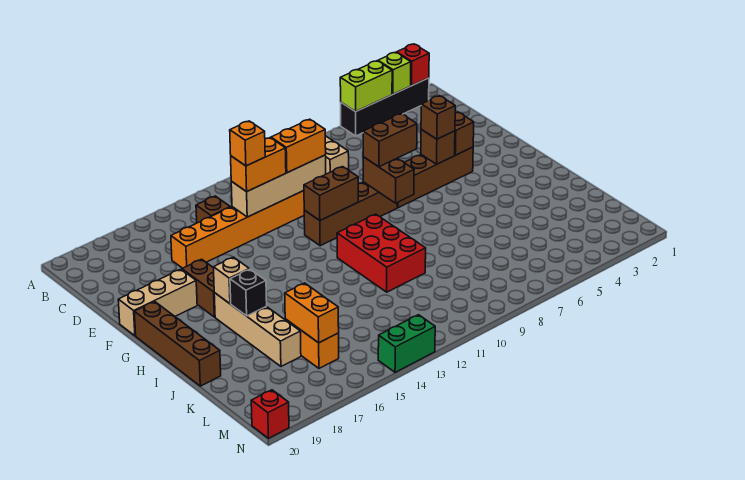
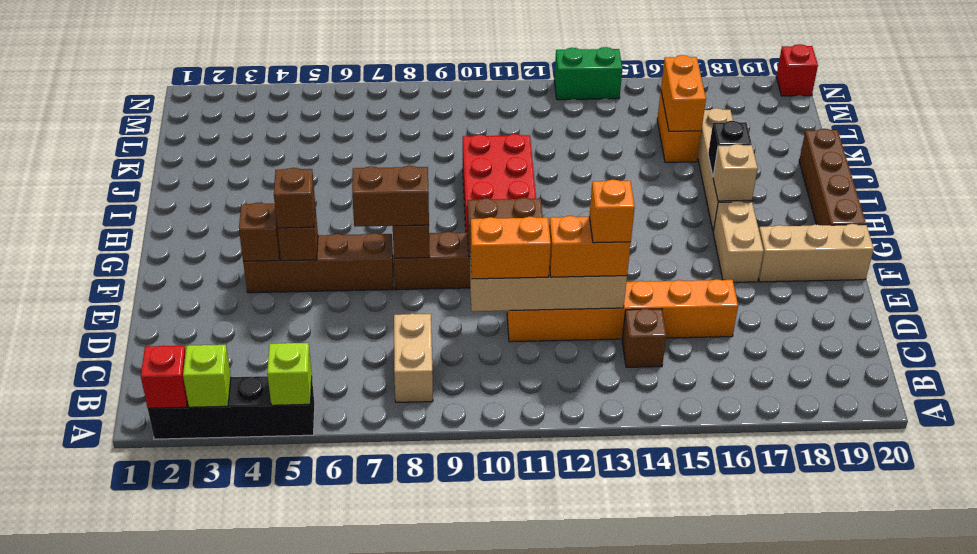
lime 1x2 brick [340,61,392,112] -> lime 1x1 brick [267,343,312,405]
brown 1x2 brick [182,259,215,317] -> tan 1x2 brick [713,201,764,282]

